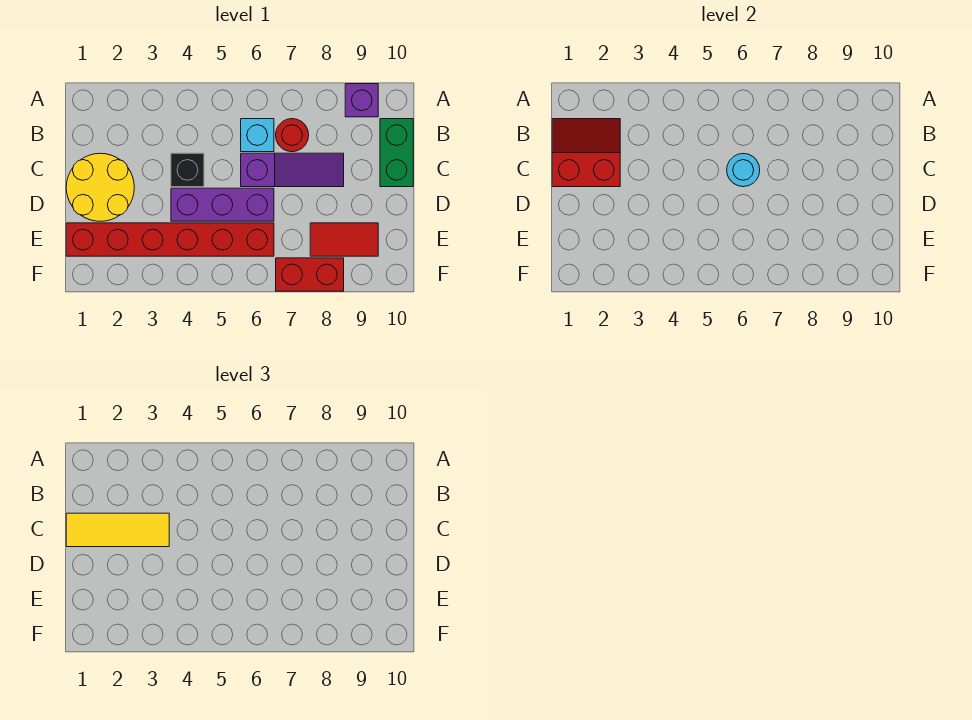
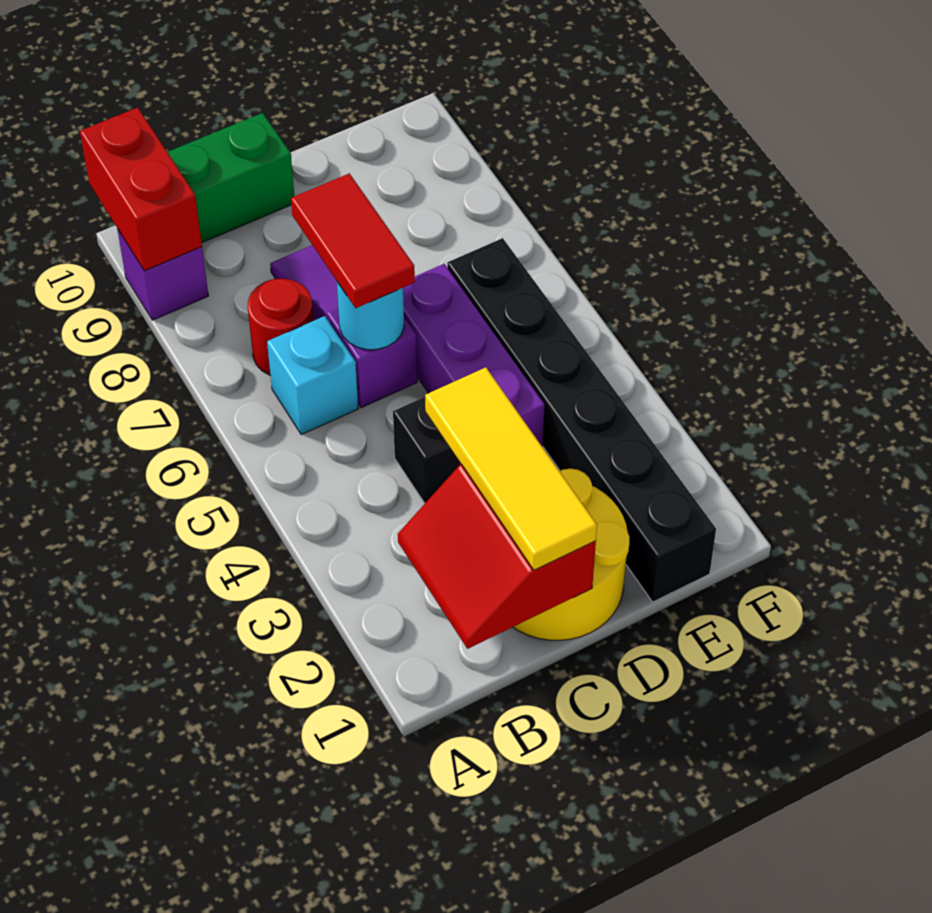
red 1x6 brick [66,223,274,256] -> black 1x6 brick [447,238,716,602]
red 1x2 tile [310,223,378,256] -> red 1x2 tile moved to [291,173,415,308]
red 1x2 brick [276,258,344,291] -> red 1x2 brick moved to [80,108,202,271]

